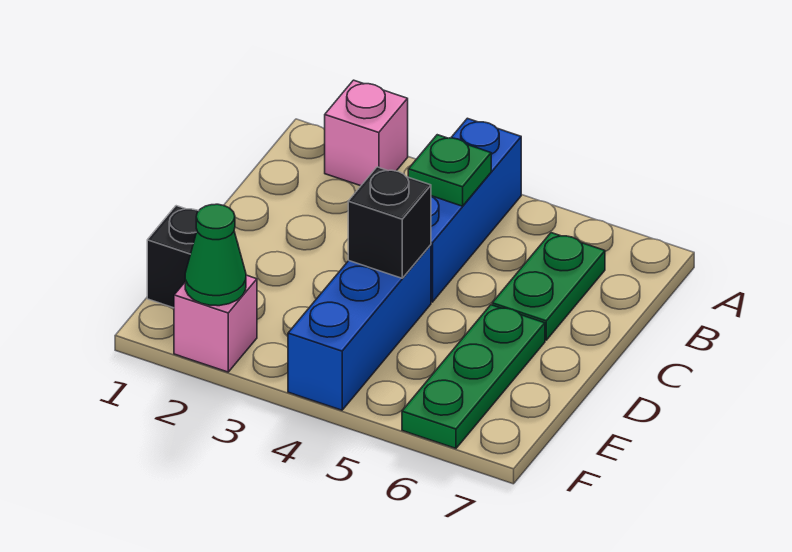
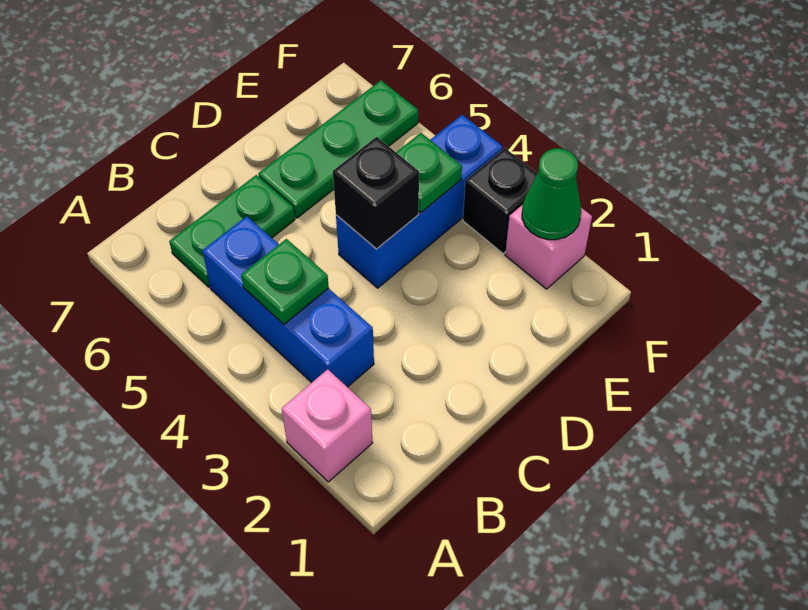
blue 1x3 brick [431,118,521,302] -> blue 1x3 brick turned to [202,216,374,387]
black 1x1 brick [147,206,198,308] -> black 1x1 brick moved to [463,148,538,253]
none -> green 1x1 plate [396,133,462,213]

